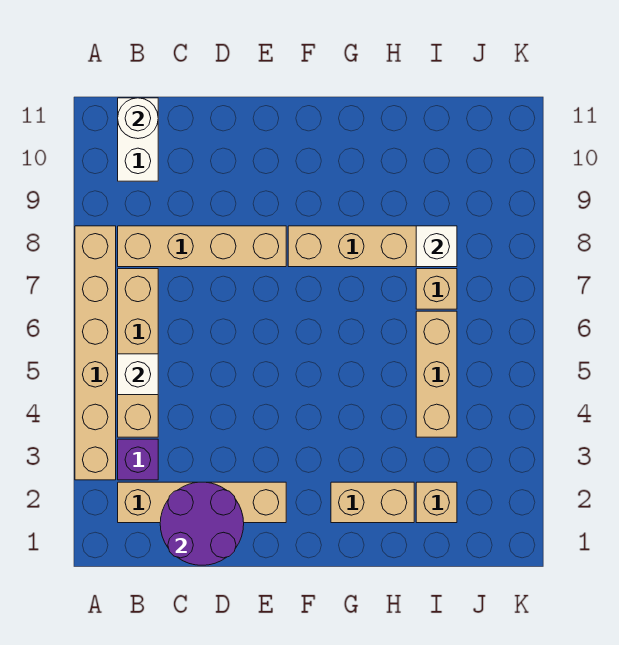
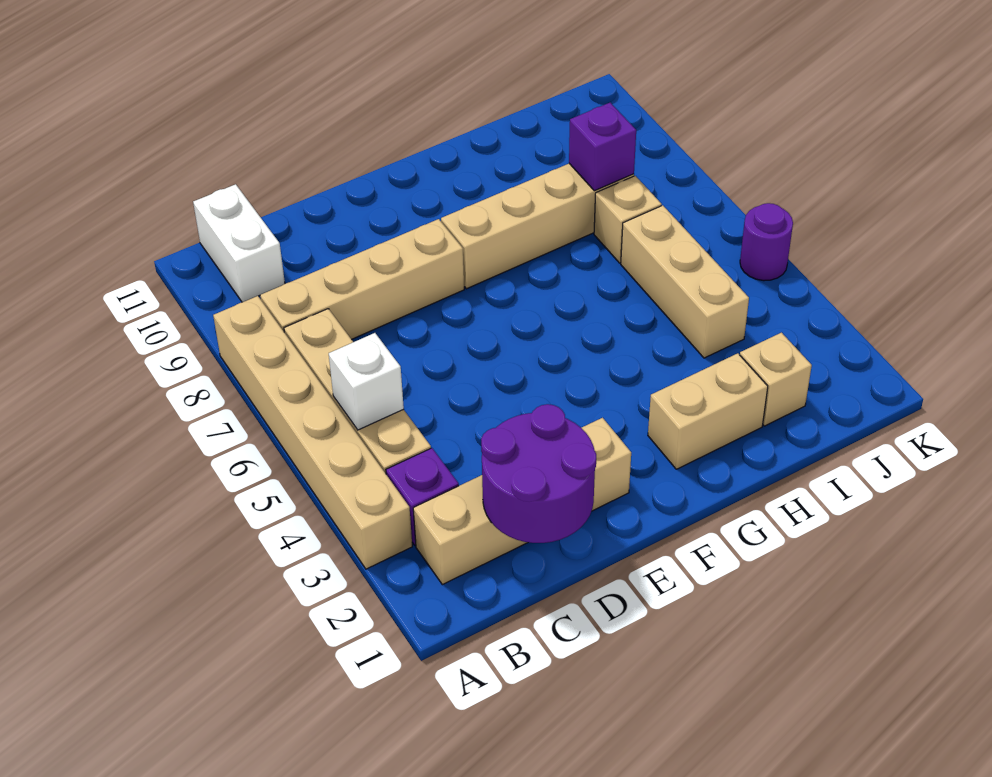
white 1x1 round brick [118,98,158,139] -> none
white 1x1 brick [416,226,457,267] -> purple 1x1 brick [569,103,636,191]
none -> purple 1x1 round brick [740,203,793,281]

